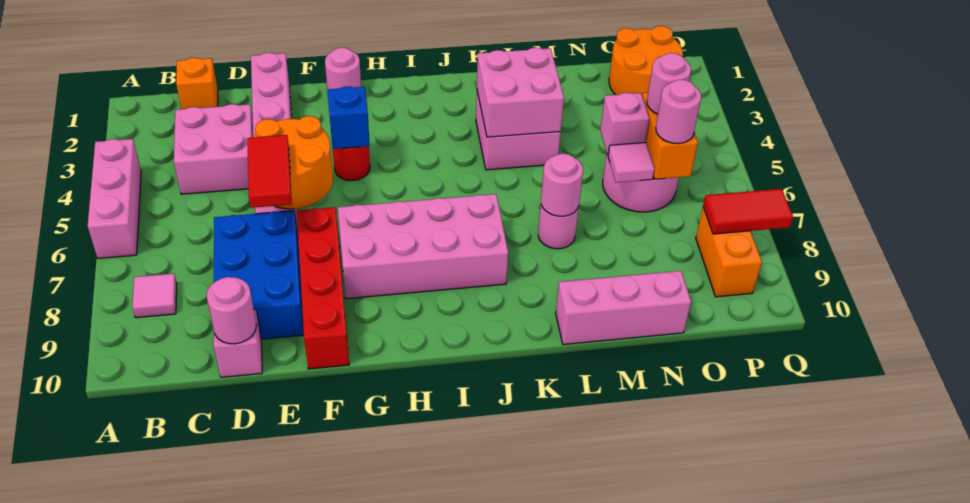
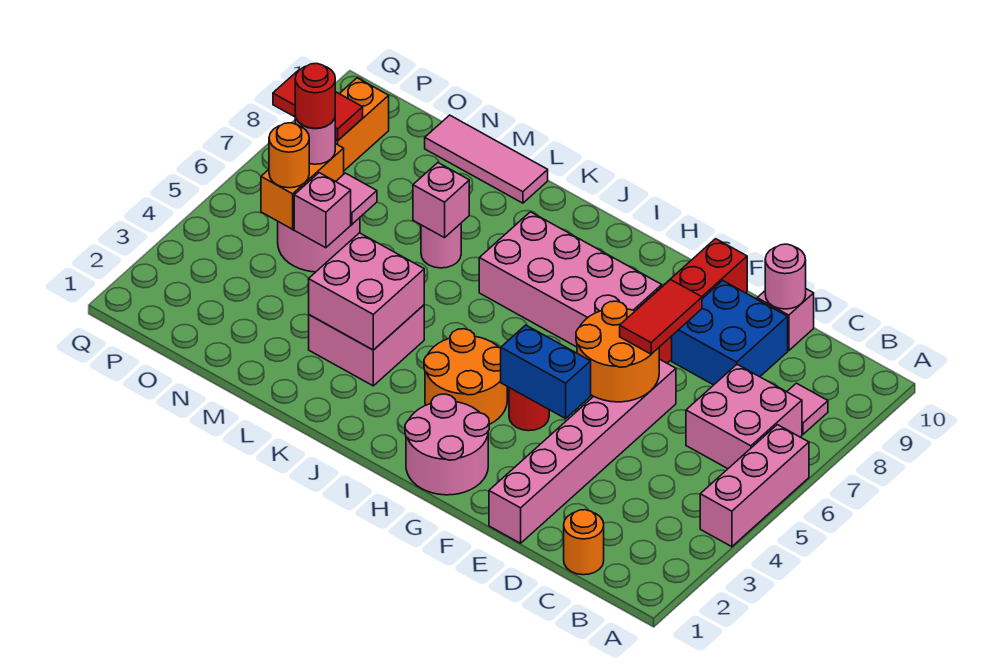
orange 1x1 brick [176,58,218,109] -> orange 1x1 round brick [564,510,604,575]
pink 2x2 brick [174,104,253,194] -> pink 2x2 brick moved to [686,364,802,469]
blue 2x3 brick [214,211,304,339] -> blue 2x2 brick [672,281,788,385]
pink 1x1 round brick [325,48,361,89] -> pink 2x2 round brick [405,394,489,495]
blue 1x1 brick [327,86,370,149] -> blue 1x2 brick [501,325,591,419]
pink 1x1 round brick [541,153,583,216] -> pink 1x1 brick [413,163,469,238]
pink 1x3 brick [556,271,691,344] -> pink 1x3 tile [425,115,548,203]
orange 2x2 round brick [609,26,683,96] -> orange 2x2 round brick moved to [424,329,507,424]
pink 1x1 round brick [647,53,691,114] -> orange 1x1 round brick [269,123,309,188]
none -> red 1x1 round brick [295,64,335,128]

